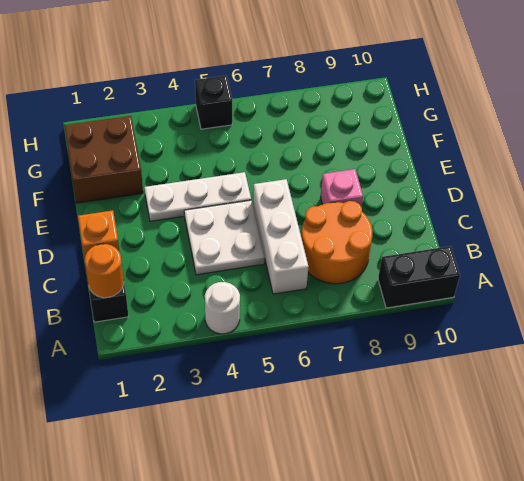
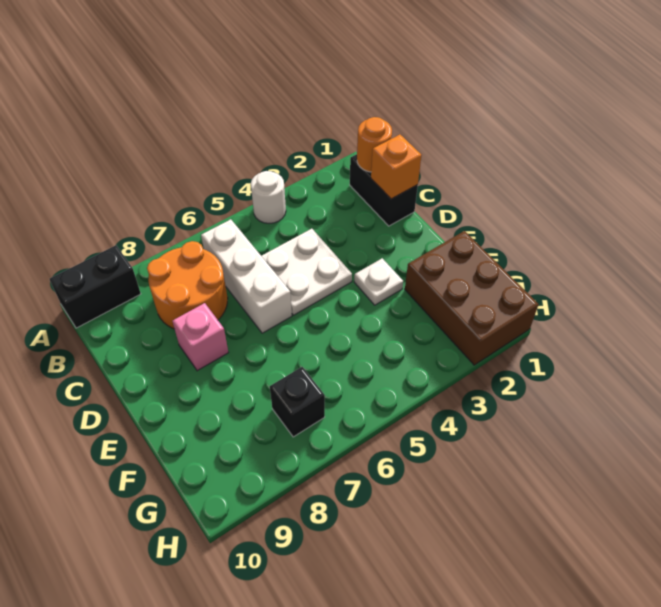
white 1x3 plate [144,172,251,221] -> white 1x1 plate [354,258,403,305]
brown 2x2 brick [64,116,143,203] -> brown 2x3 brick [405,231,539,365]
black 1x1 brick [195,76,232,129] -> black 1x1 brick moved to [270,367,325,437]

